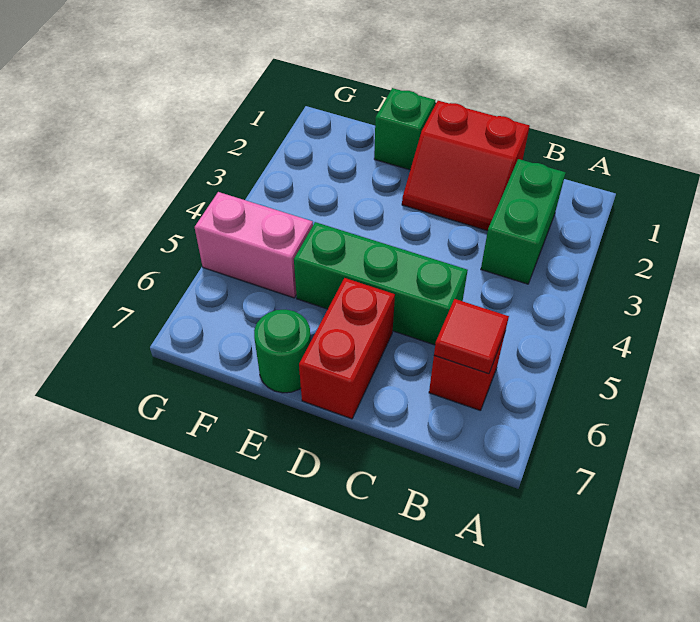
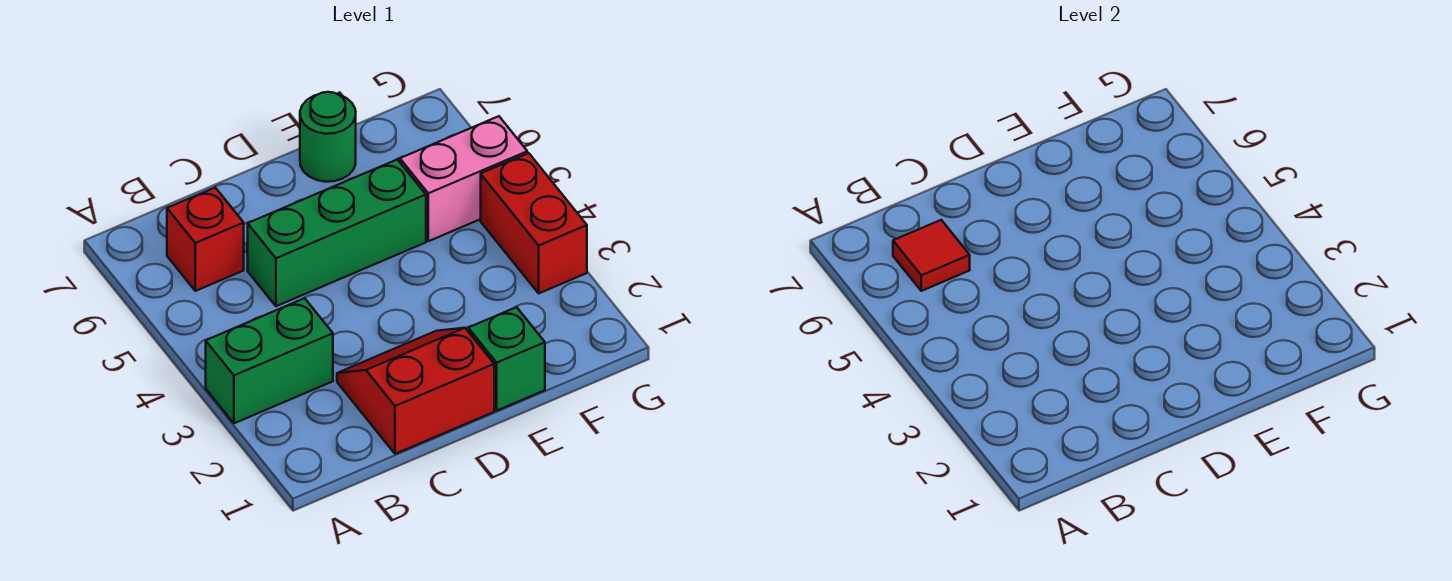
green 1x2 brick [481,159,566,284] -> green 1x2 brick turned to [206,298,333,423]
red 1x2 brick [299,278,395,419] -> red 1x2 brick moved to [481,153,587,293]

